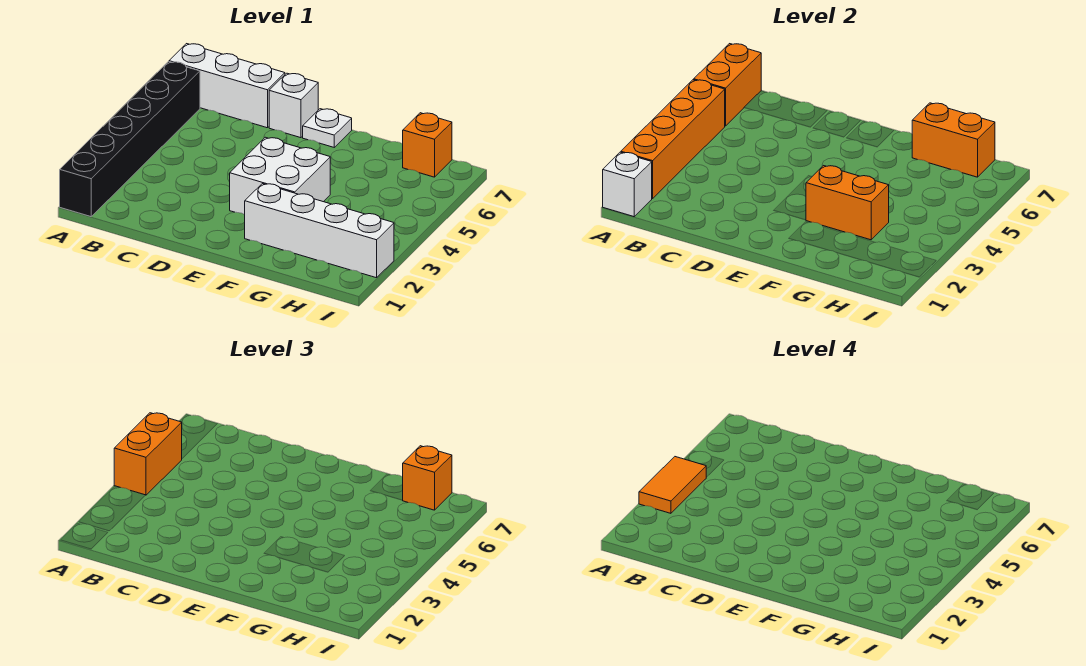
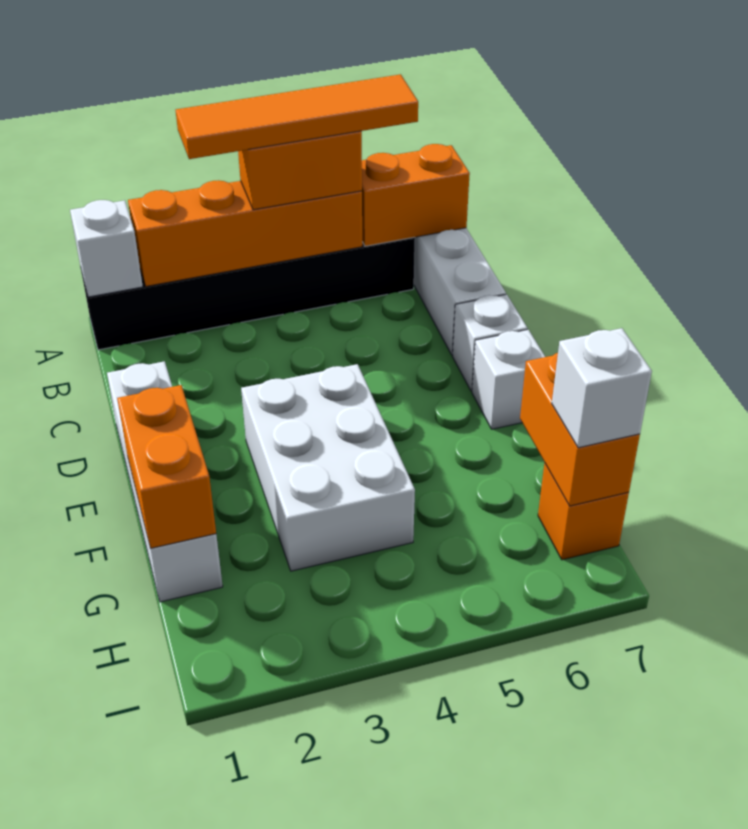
orange 1x2 tile [639,457,706,513] -> orange 1x4 tile [176,74,418,159]
white 2x2 brick [230,137,330,215] -> white 2x3 brick [241,364,415,571]
white 1x1 plate [303,109,352,147] -> white 1x1 brick [472,330,545,429]
white 1x4 brick [245,184,394,278] -> white 1x4 brick moved to [107,361,223,602]
orange 1x2 brick [806,166,889,240] -> orange 1x2 brick moved to [117,385,216,549]
orange 1x1 brick [403,446,452,510] -> white 1x1 brick [552,328,652,448]

